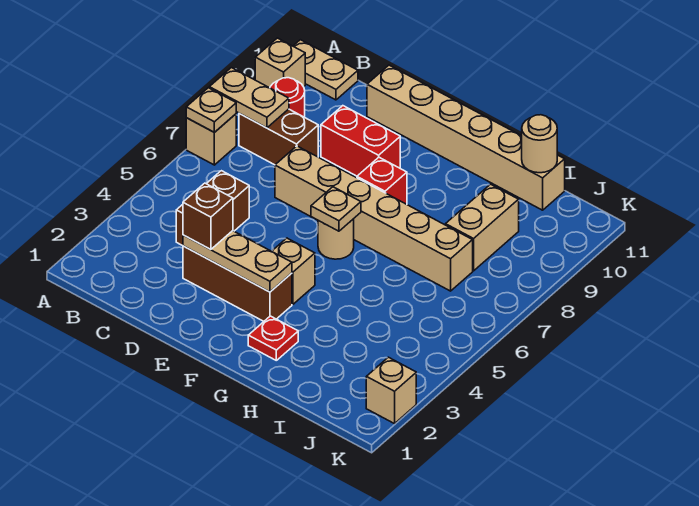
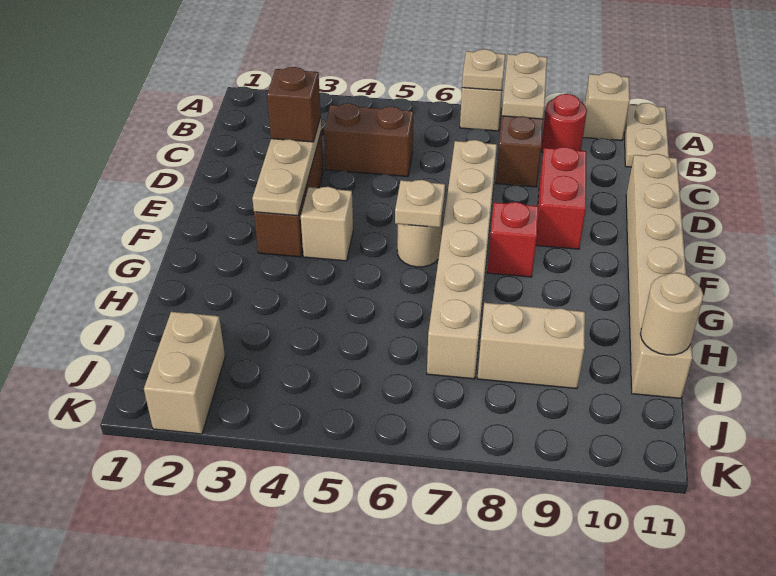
red 1x1 plate [248,316,298,360] -> none
tan 1x1 brick [366,357,416,424] -> tan 1x2 brick [144,312,225,434]

